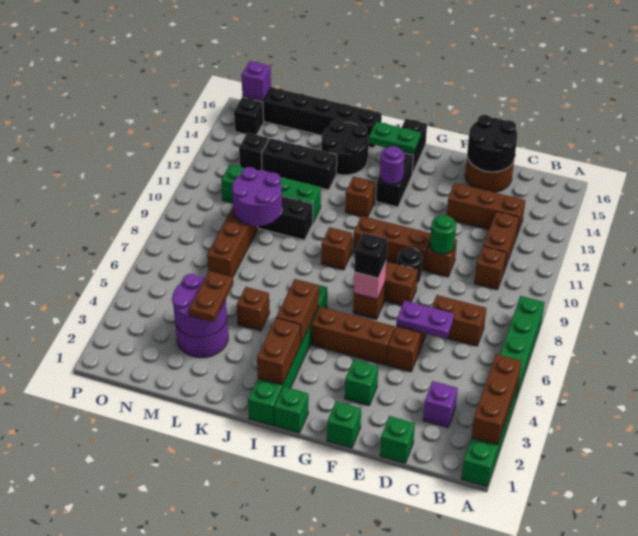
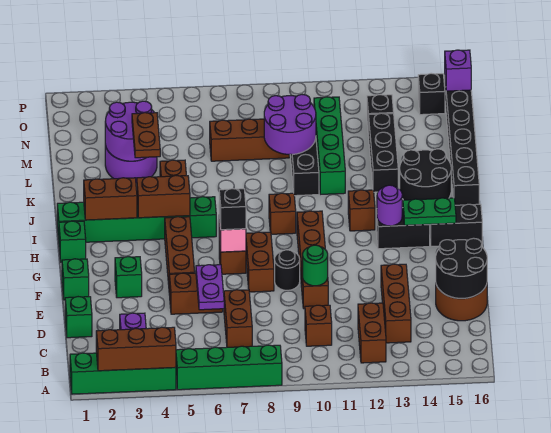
brown 1x2 brick [483,211,519,271] -> brown 1x2 brick turned to [358,303,386,363]
green 1x2 plate [368,122,421,154] -> green 1x2 plate turned to [403,198,456,225]
brown 1x2 plate [189,271,233,322] -> brown 1x2 plate turned to [132,113,160,158]

